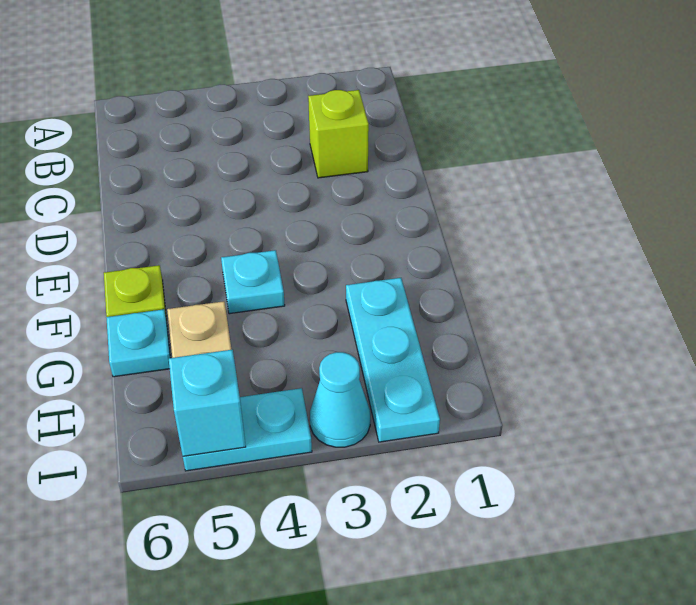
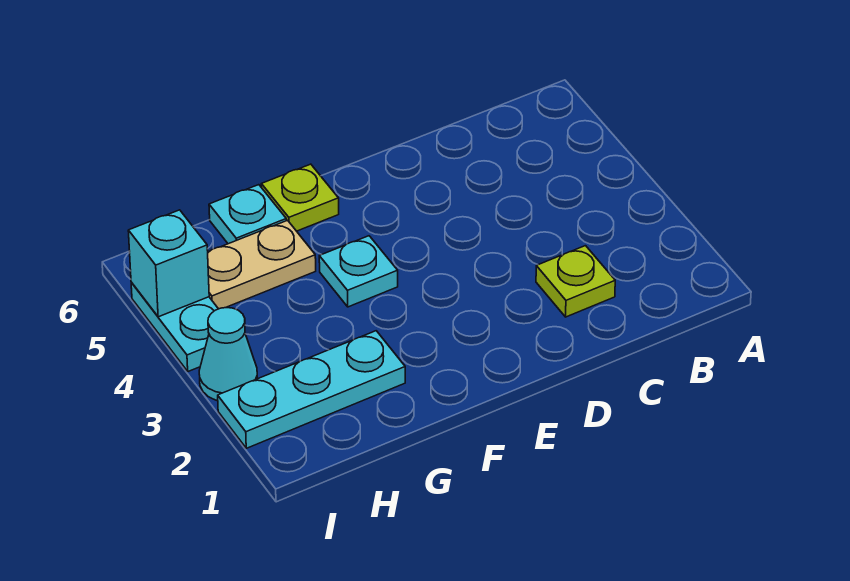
lime 1x1 brick [308,90,369,178] -> lime 1x1 plate [536,246,615,317]

